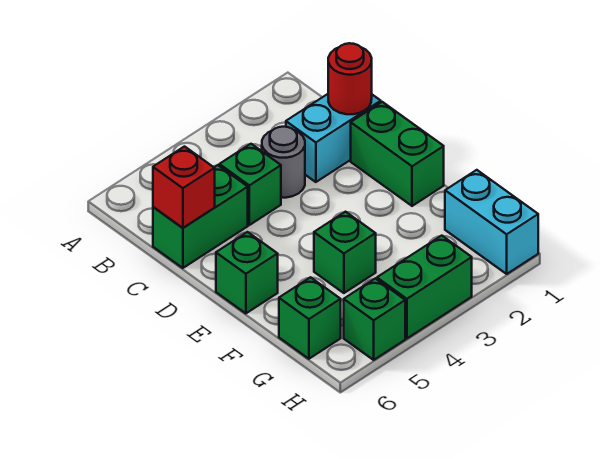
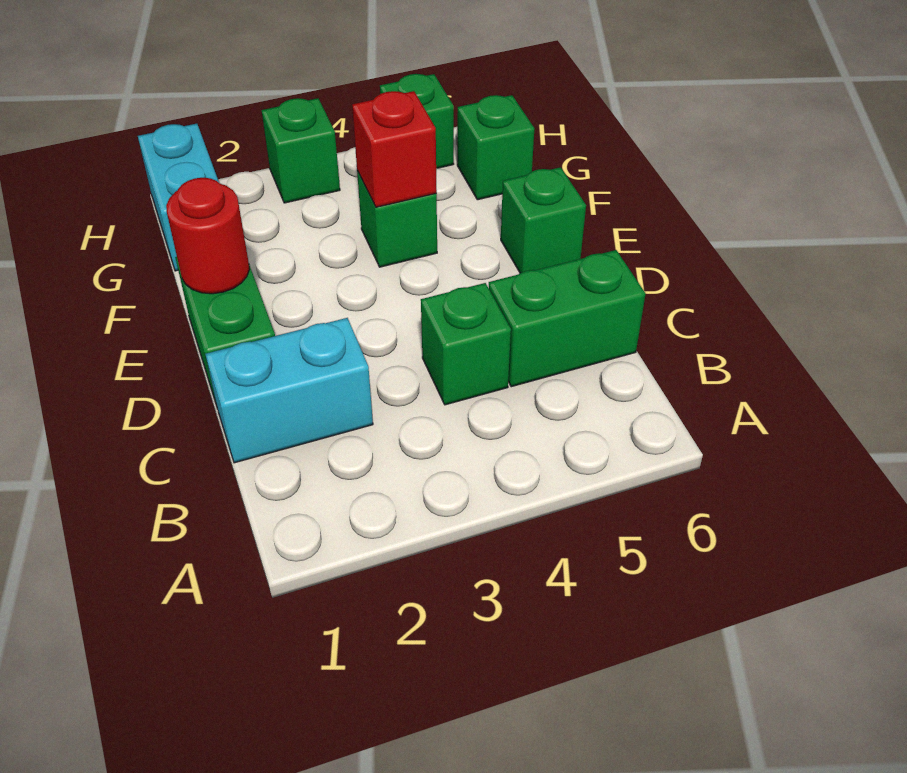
red 1x1 round brick [328,43,372,114] -> red 1x1 round brick moved to [166,178,249,294]
grey 1x1 round brick [262,127,305,198] -> none
red 1x1 brick [153,147,215,228] -> red 1x1 brick moved to [352,91,437,207]
green 1x2 brick [377,236,472,338] -> green 1x1 brick [262,98,340,203]

